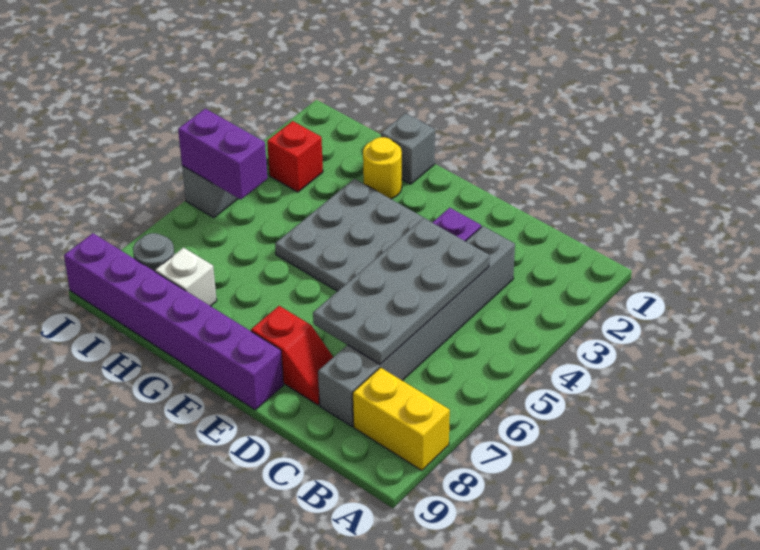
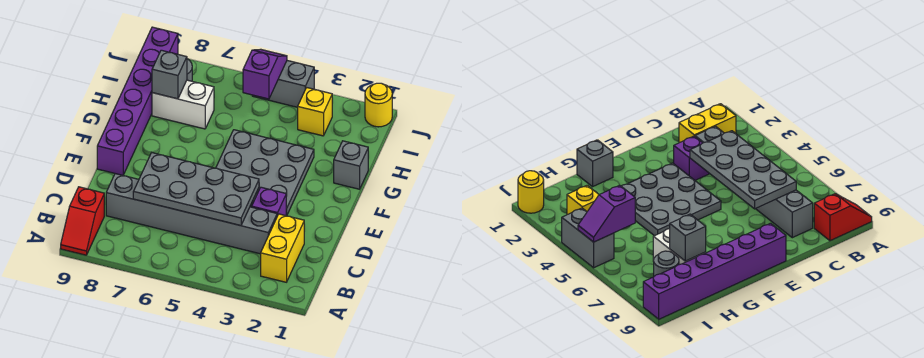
yellow 1x2 brick [353,368,450,471] -> yellow 1x2 brick moved to [261,214,304,282]
red 1x2 slope [251,306,333,405] -> red 1x2 slope moved to [61,187,104,255]
yellow 1x1 round brick [363,137,402,199] -> yellow 1x1 round brick moved to [365,83,392,127]
white 1x1 brick [155,248,217,306] -> white 1x2 brick [152,80,214,129]
none -> grey 1x1 brick [152,50,187,99]
red 1x1 brick [267,121,323,192] -> yellow 1x1 brick [298,88,332,136]
purple 1x2 brick [178,109,267,200] -> purple 1x2 slope [243,49,287,99]

